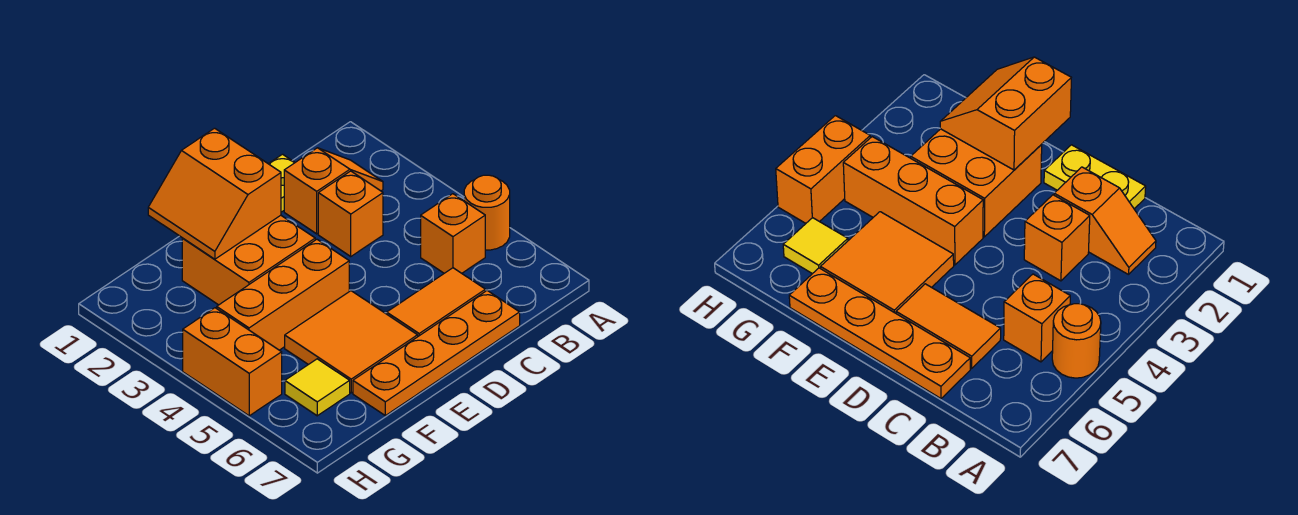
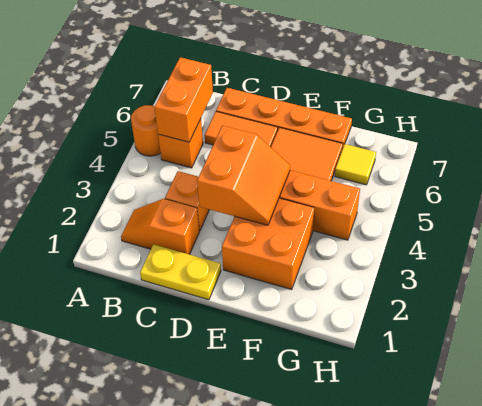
orange 2x2 slope [148,128,281,259] -> orange 2x2 slope moved to [197,126,290,225]
orange 1x2 brick [183,308,282,416] -> orange 1x2 brick moved to [154,57,213,142]

